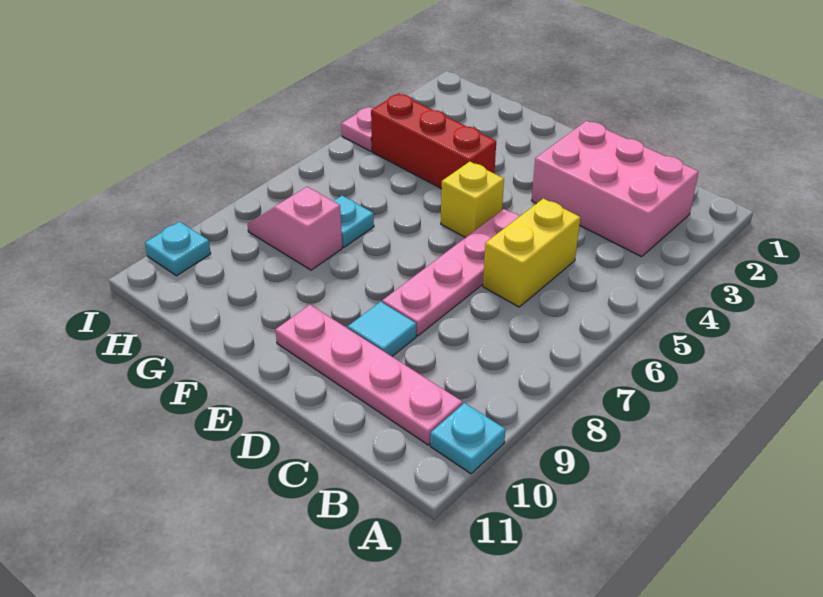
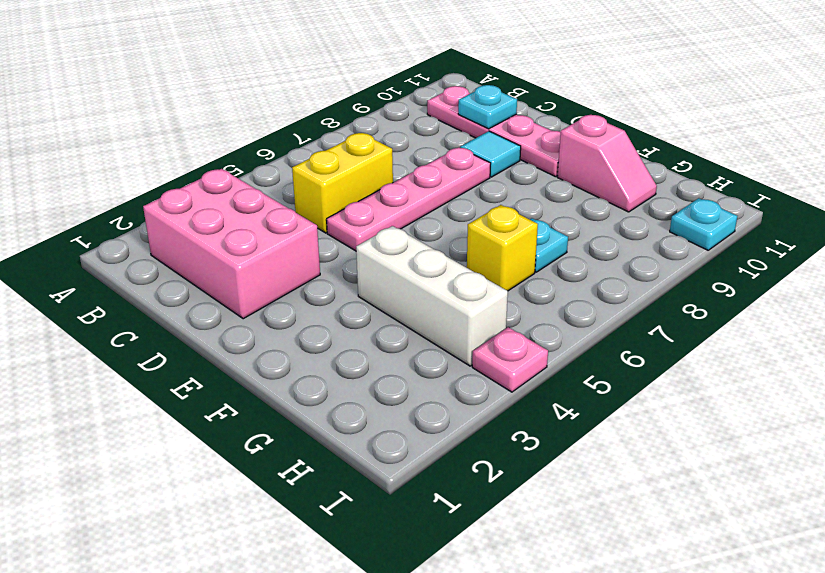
cyan 1x1 plate [430,403,506,474] -> cyan 1x1 plate moved to [458,85,517,129]
yellow 1x1 brick [441,162,504,238] -> yellow 1x1 brick moved to [467,205,538,291]
red 1x3 brick [371,94,496,189] -> white 1x3 brick [356,226,508,366]
pink 1x2 slope [247,187,342,270] -> pink 1x2 slope moved to [557,115,657,212]

